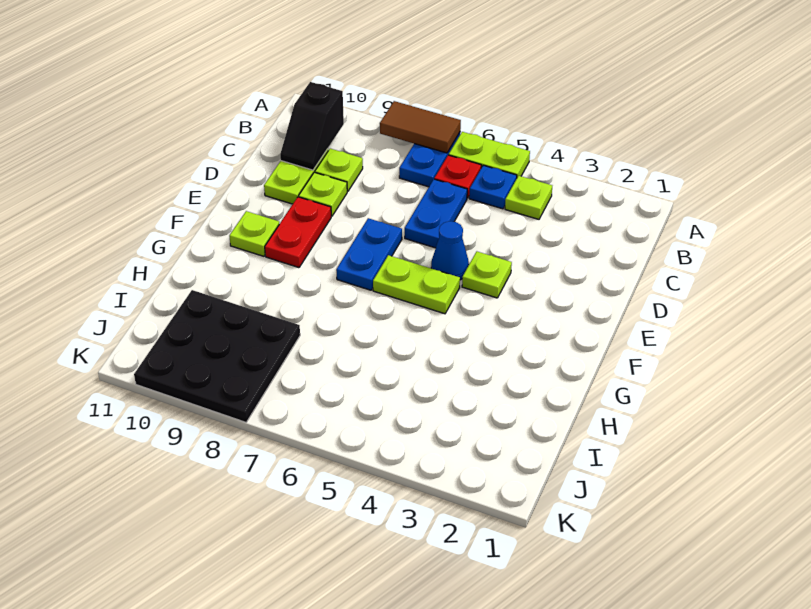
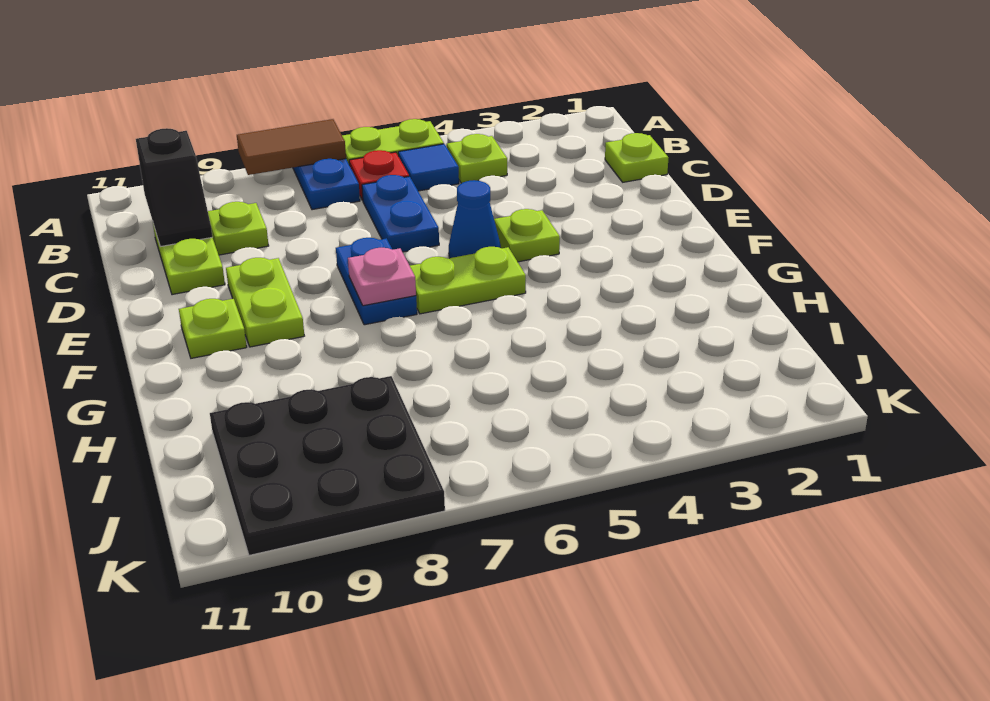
blue 1x1 plate [469,165,517,209] -> blue 1x1 tile [398,144,459,191]
lime 1x1 plate [299,172,347,216] -> lime 1x1 plate moved to [605,133,669,182]
red 1x2 plate [265,197,331,268] -> lime 1x2 plate [226,258,304,347]
none -> pink 1x1 plate [348,248,416,306]

